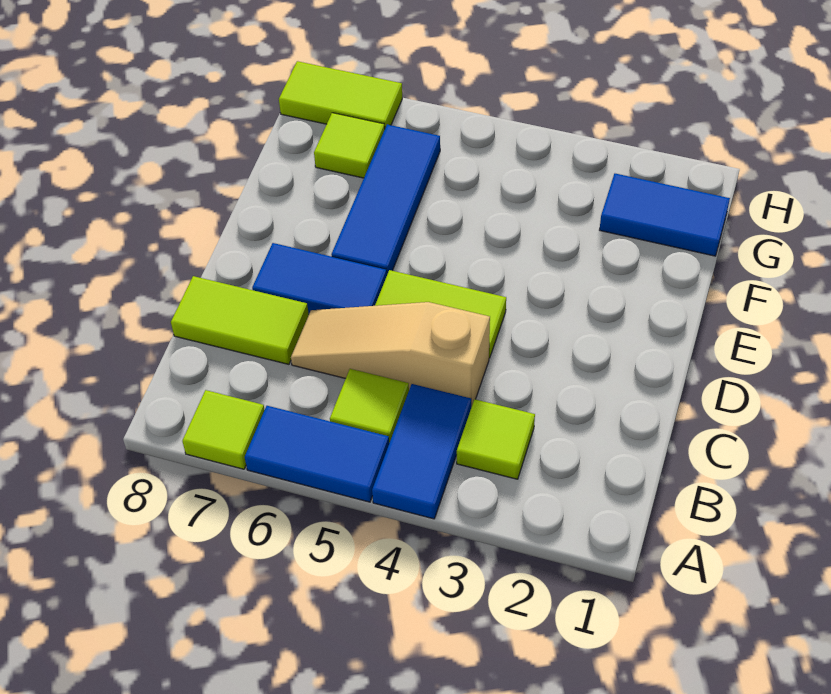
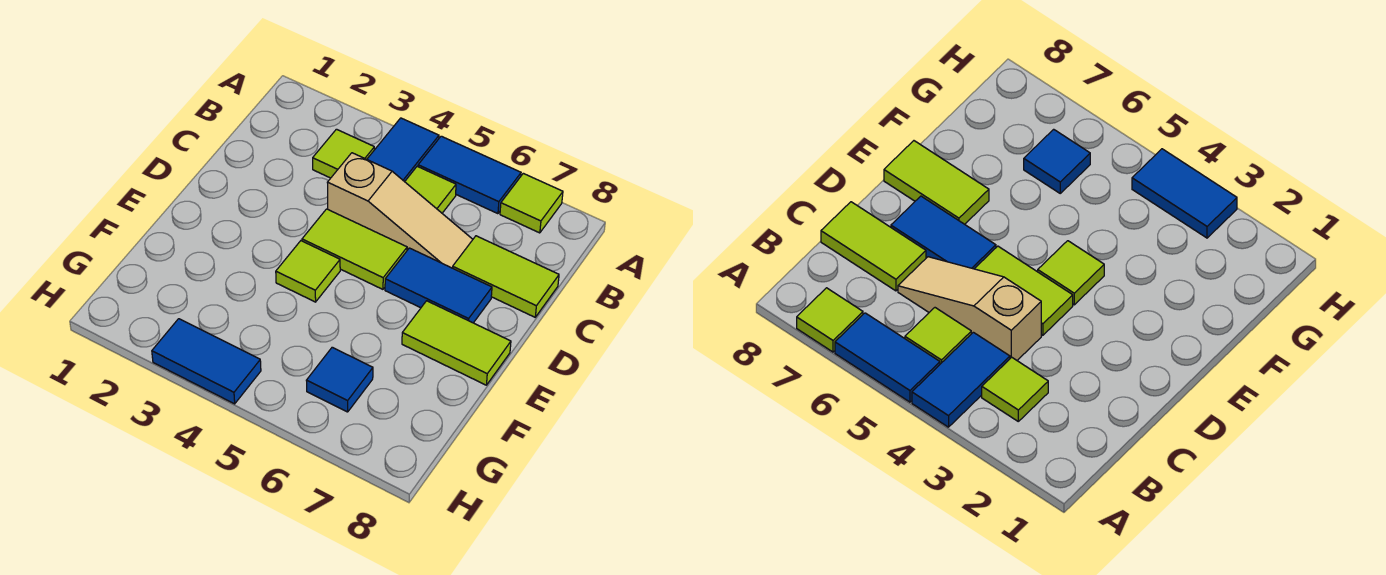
blue 1x3 tile [331,124,440,274] -> blue 1x1 tile [306,347,373,412]
blue 1x2 tile [600,174,730,256] -> blue 1x2 tile moved to [152,319,261,404]
lime 1x1 tile [314,113,385,178] -> lime 1x1 tile moved to [276,241,340,302]
lime 1x2 tile [279,61,402,128] -> lime 1x2 tile moved to [402,301,511,385]

